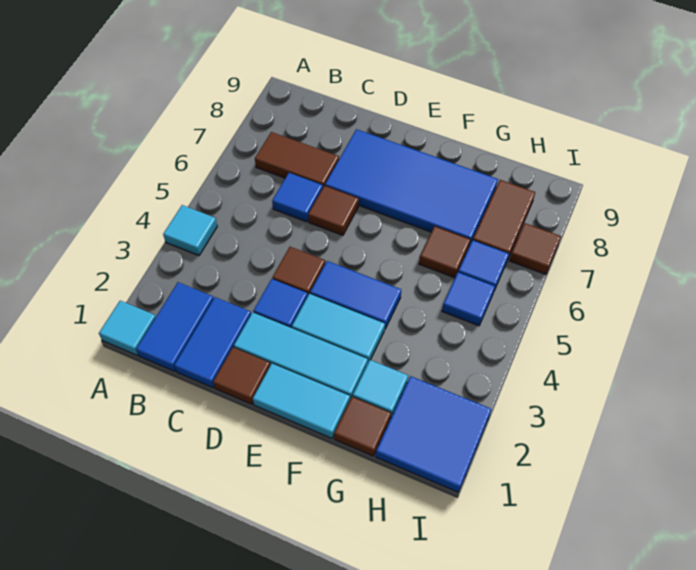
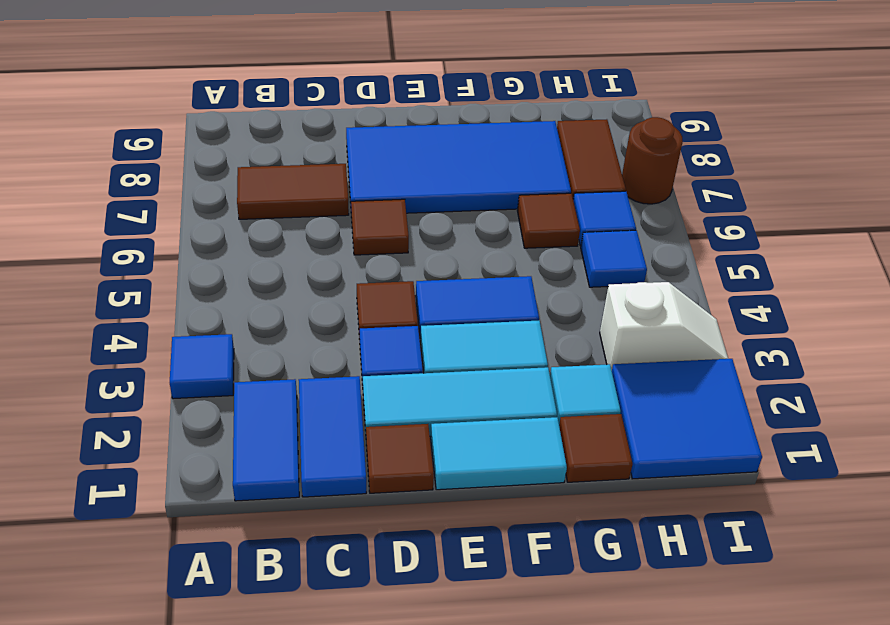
cyan 1x1 tile [99,301,156,355] -> none
cyan 1x1 tile [163,205,217,256] -> none
blue 1x1 tile [272,173,323,222] -> blue 1x1 tile moved to [170,334,234,399]
none -> white 1x2 slope [600,282,728,370]
brown 1x1 tile [509,223,561,274] -> brown 1x1 round brick [622,117,683,204]

